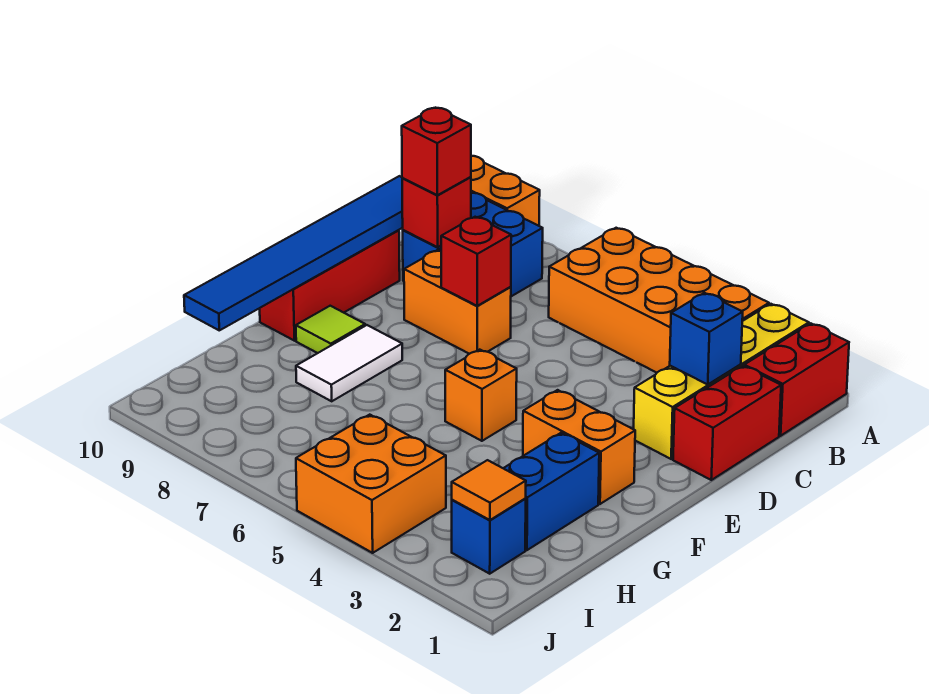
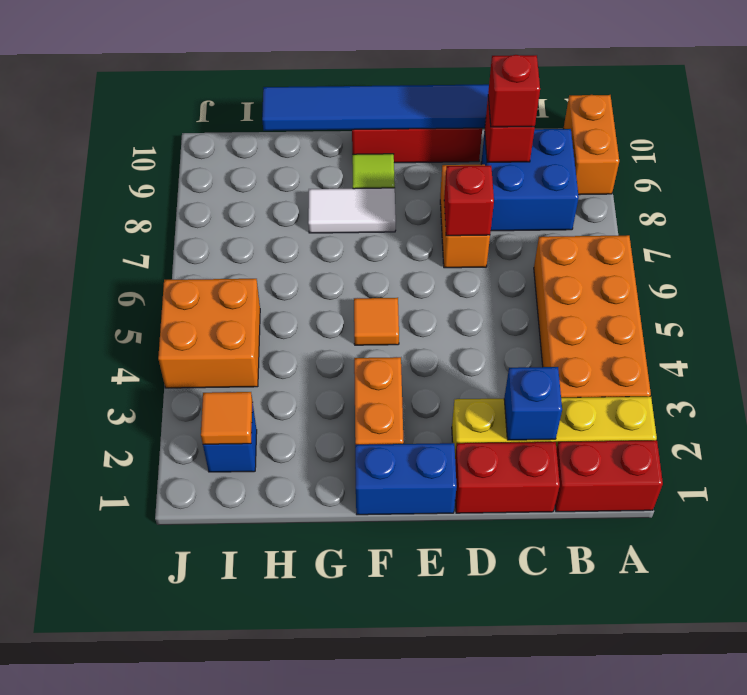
orange 1x1 brick [445,350,517,441] -> orange 1x1 tile [354,298,399,345]
blue 1x2 brick [503,433,599,550] -> blue 1x2 brick moved to [355,443,457,515]

